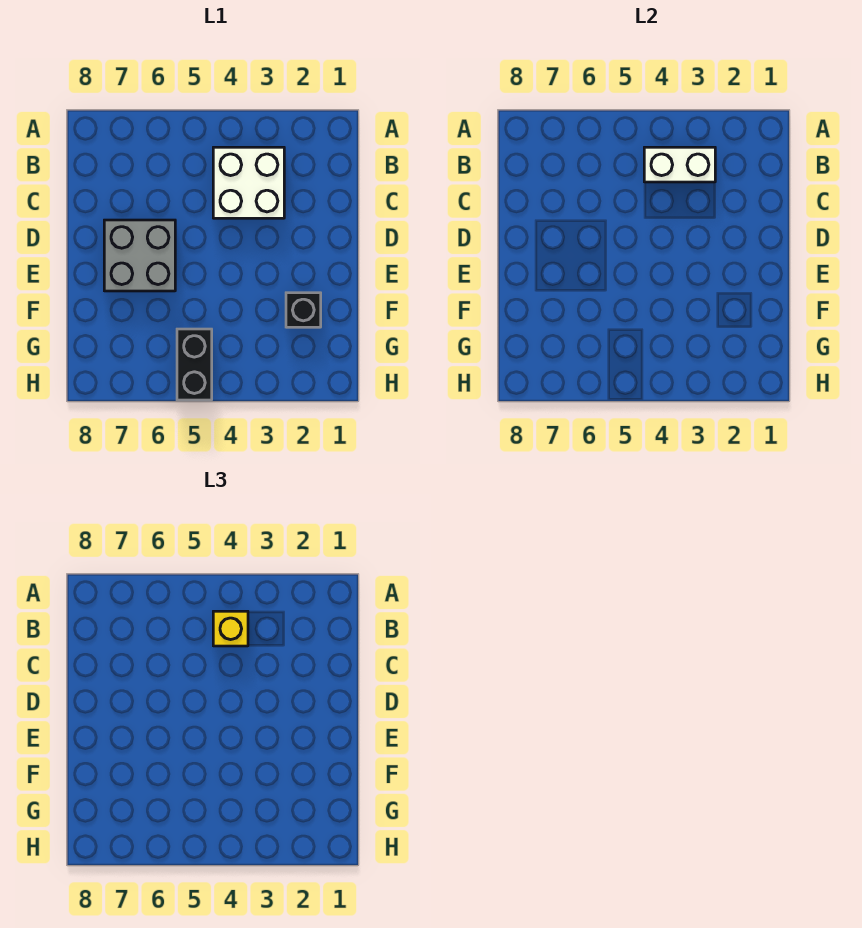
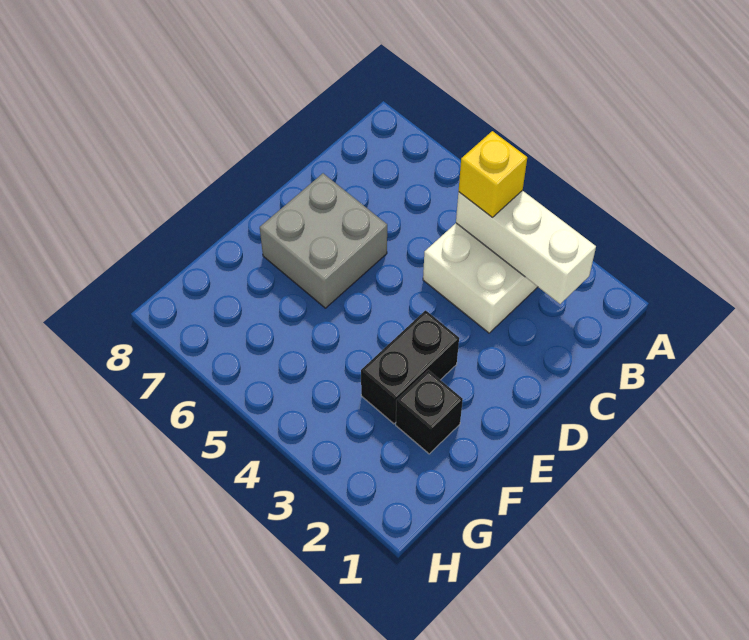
white 1x2 brick [644,147,715,182] -> white 1x3 brick [456,190,596,304]
black 1x2 brick [177,329,212,400] -> black 1x2 brick moved to [361,310,459,424]

